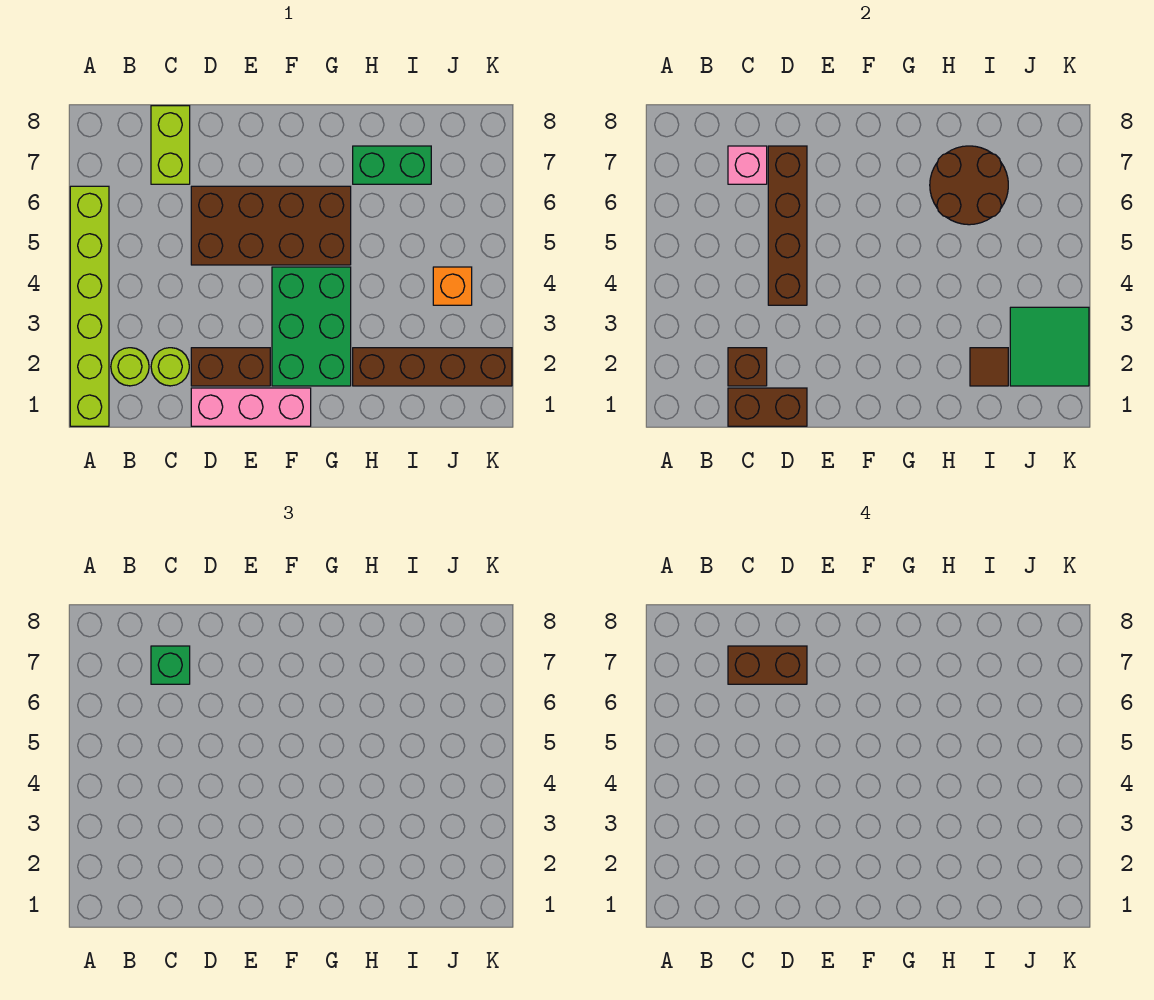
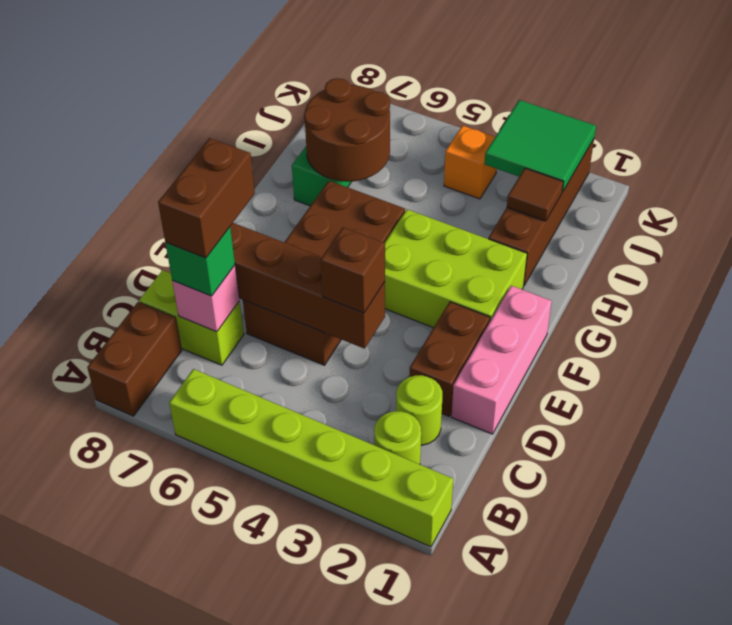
brown 1x2 brick [728,388,807,426] -> brown 1x2 brick moved to [87,302,182,416]
brown 1x1 brick [728,348,767,386] -> brown 1x1 brick moved to [321,227,385,313]
green 2x3 brick [272,267,351,386] -> lime 2x3 brick [385,209,527,328]

